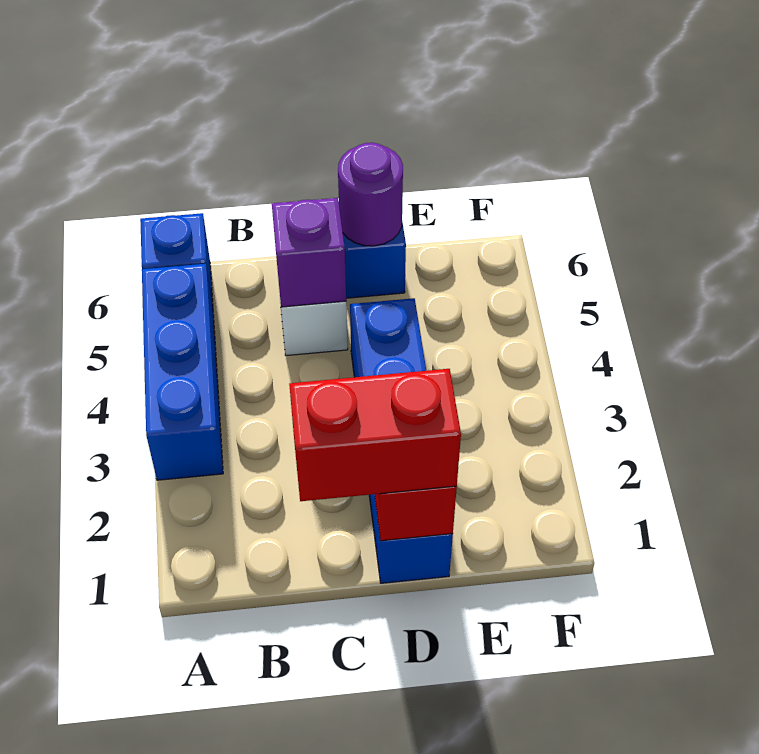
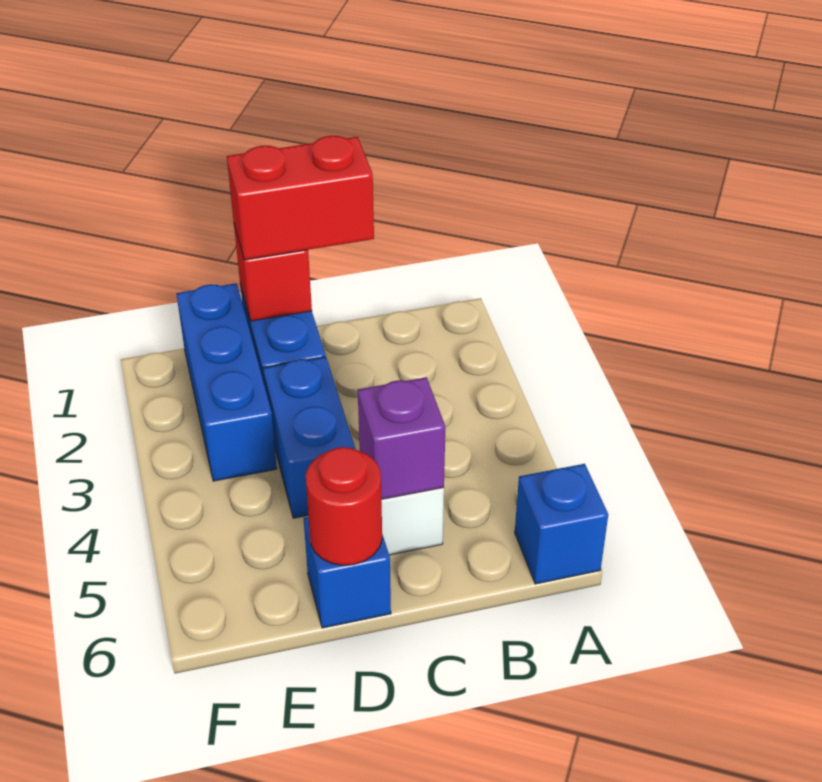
blue 1x3 brick [142,264,223,480] -> blue 1x3 brick moved to [176,283,277,481]
purple 1x1 round brick [338,143,403,246] -> red 1x1 round brick [306,447,382,565]

